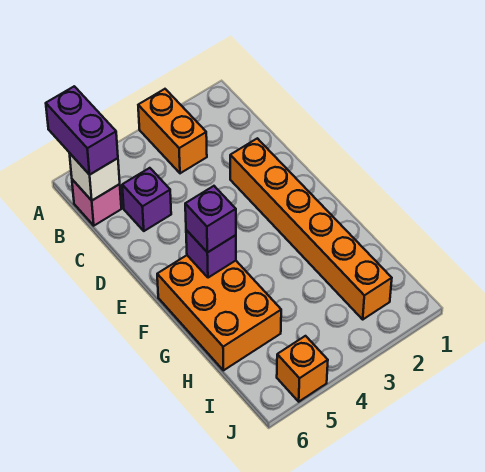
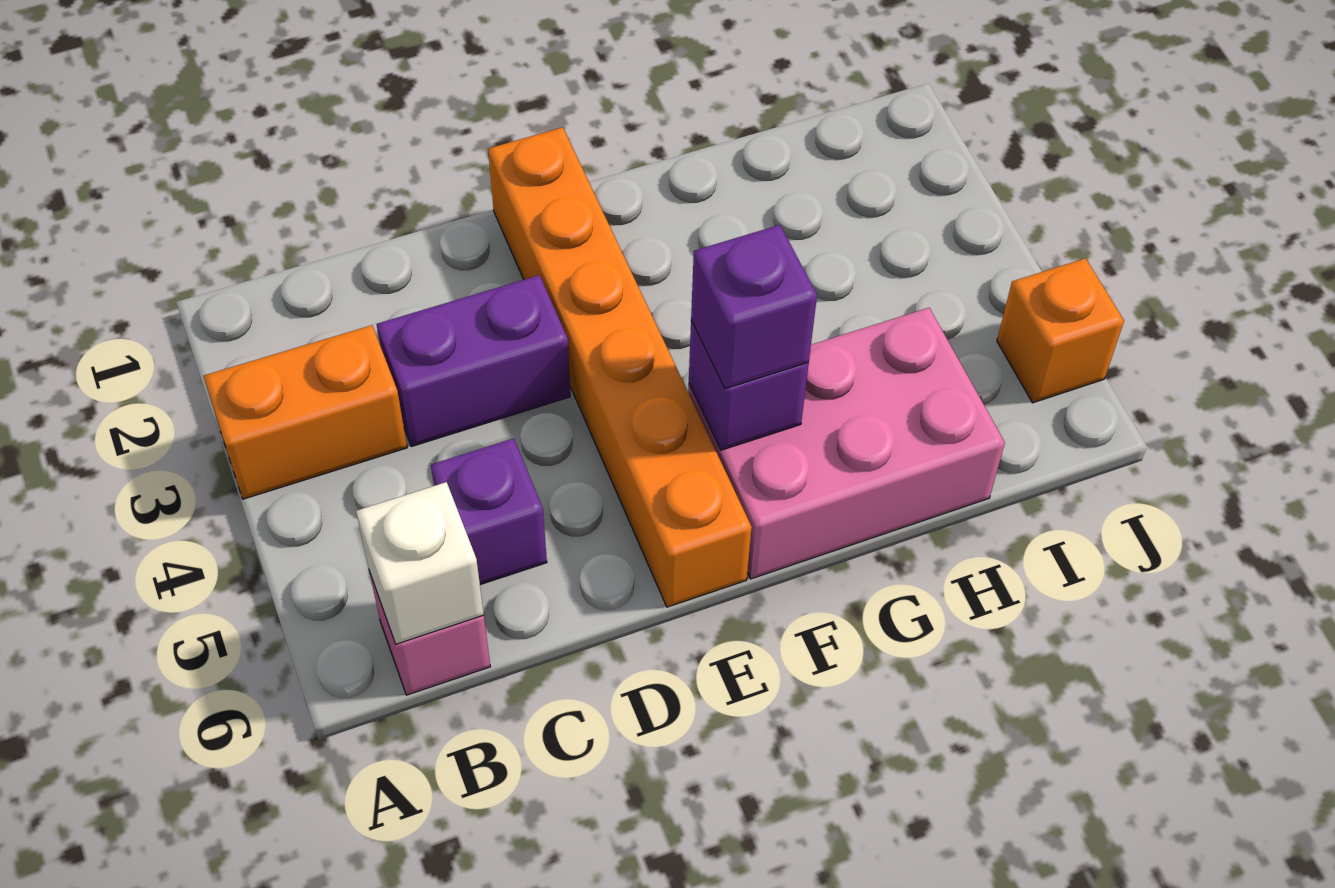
purple 1x2 brick [46,86,118,175] -> purple 1x2 brick moved to [377,275,570,447]
orange 1x6 brick [230,138,392,319] -> orange 1x6 brick turned to [488,127,752,607]
orange 2x3 brick [157,255,281,370] -> pink 2x3 brick [688,308,1005,579]

